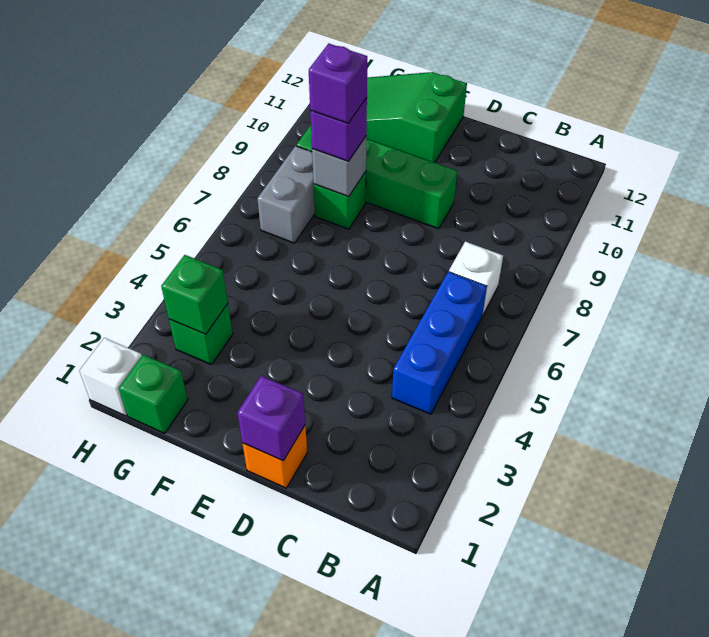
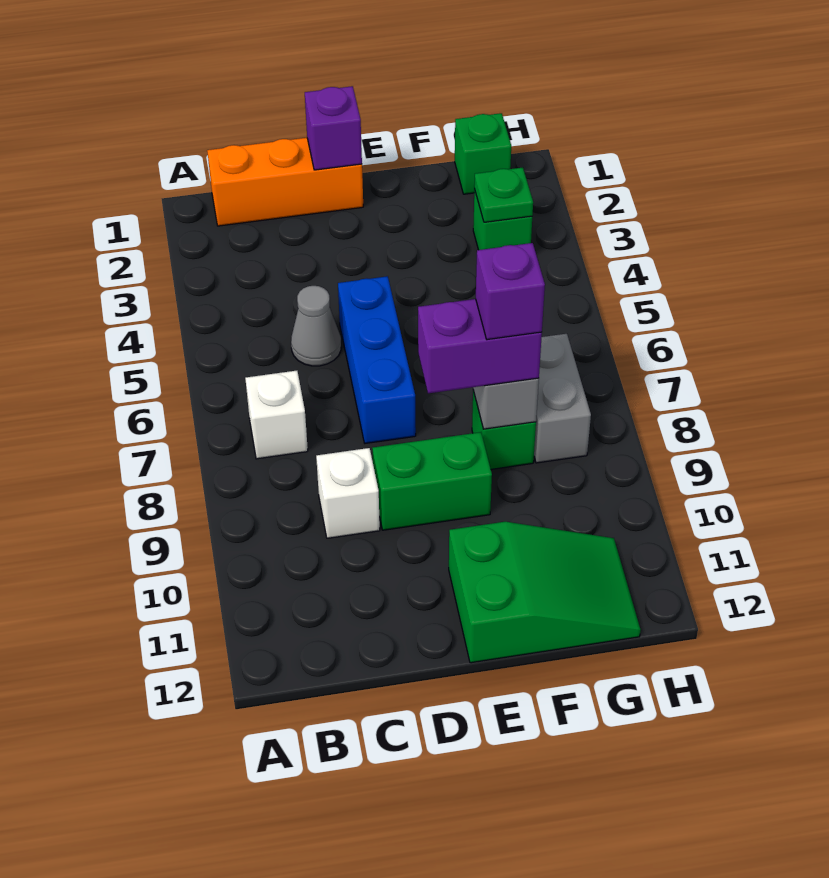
blue 1x3 brick [392,272,487,414] -> blue 1x3 brick moved to [338,276,416,443]
none -> grey 1x1 cone [291,286,341,366]
orange 1x1 brick [242,426,307,488] -> orange 1x3 brick [207,138,363,226]
green 1x4 brick [297,125,457,229] -> green 1x2 brick [372,432,492,530]
purple 1x1 brick [310,98,367,161] -> purple 1x2 brick [418,299,542,393]
green 1x1 brick [161,255,228,334] -> green 1x1 plate [474,168,533,222]
white 1x1 brick [79,338,142,416] -> white 1x1 brick moved to [316,448,380,538]

